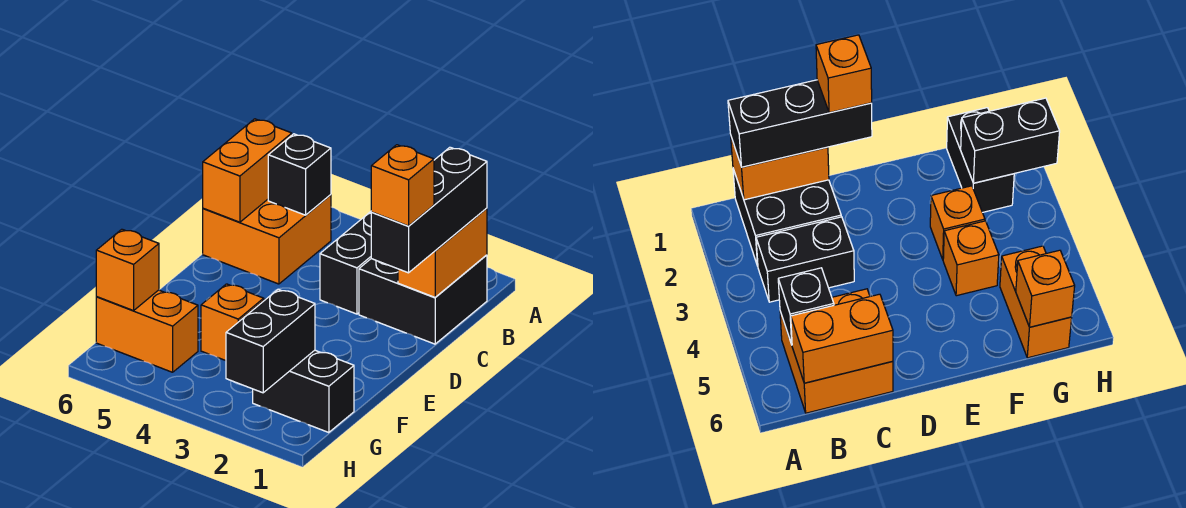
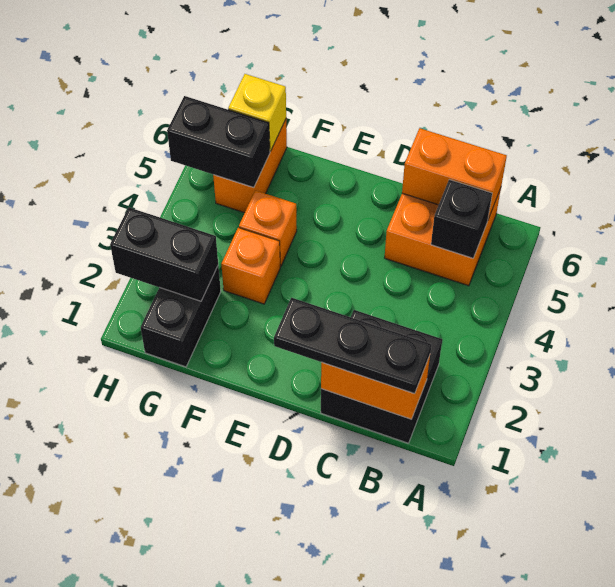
black 1x3 brick [371,147,487,273] -> black 1x3 plate [274,298,432,394]
black 1x2 brick [320,212,372,314] -> black 1x2 brick moved to [167,96,270,188]
orange 1x1 brick [371,145,434,226] -> none
orange 1x1 brick [96,229,159,311] -> yellow 1x1 brick [228,74,286,151]

